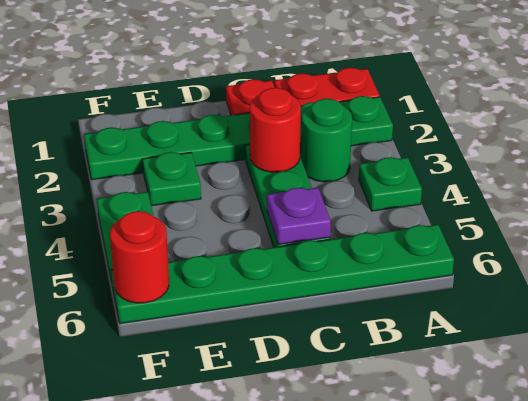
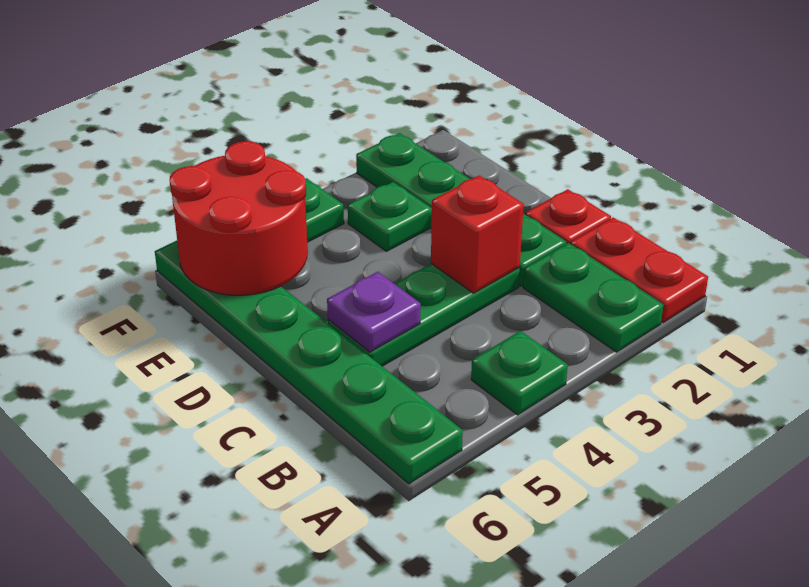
green 1x1 round brick [301,99,352,182] -> none
red 1x1 round brick [250,88,301,172] -> red 1x1 brick [431,175,524,293]
red 1x1 round brick [110,211,169,303] -> red 2x2 round brick [170,141,308,295]

